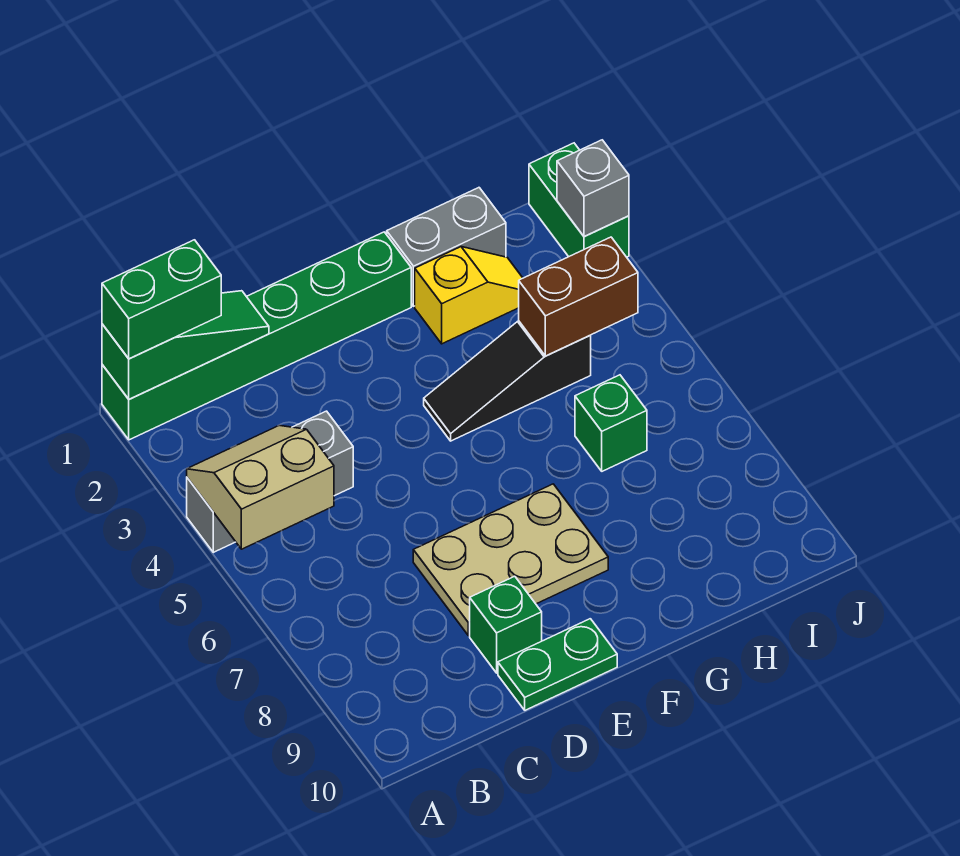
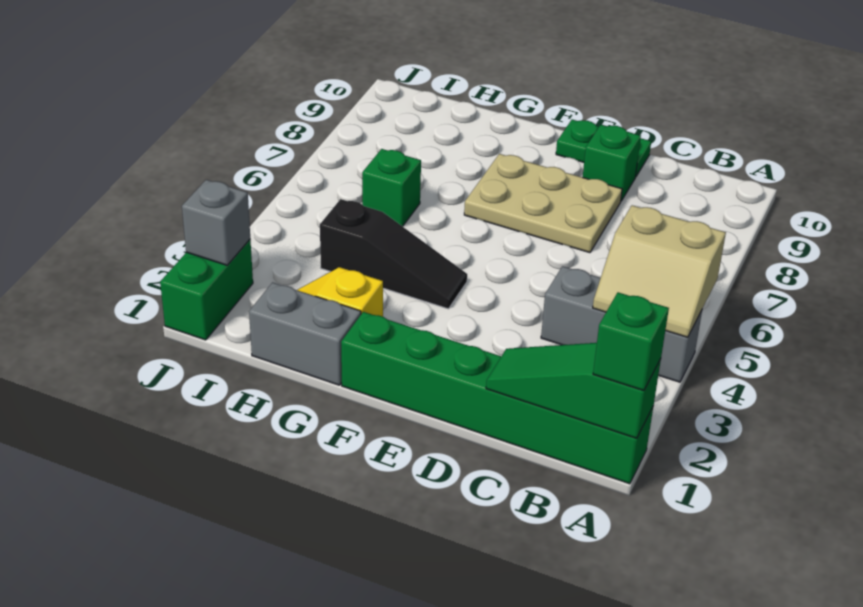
green 1x2 brick [102,240,221,359] -> green 1x1 brick [593,292,669,391]
brown 1x2 brick [519,237,638,356] -> none

